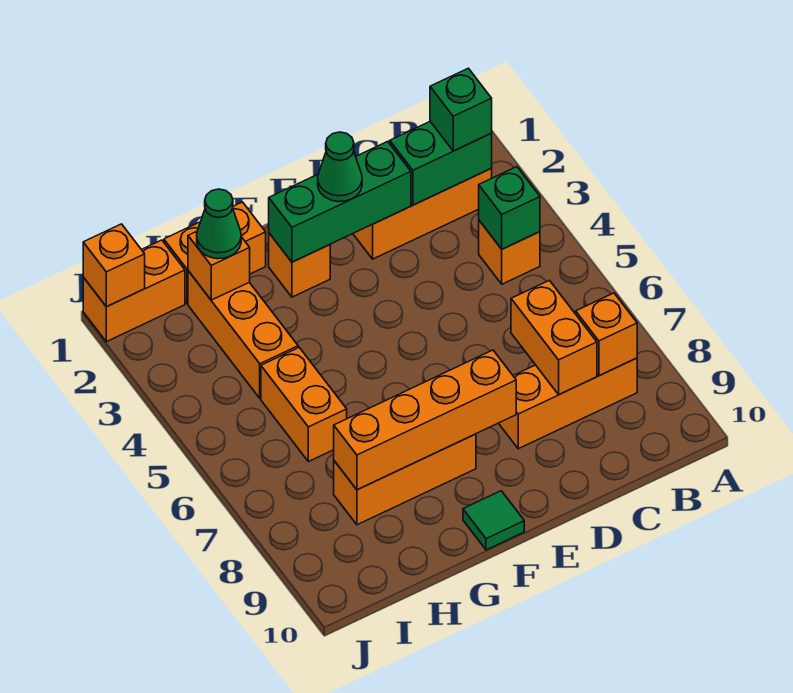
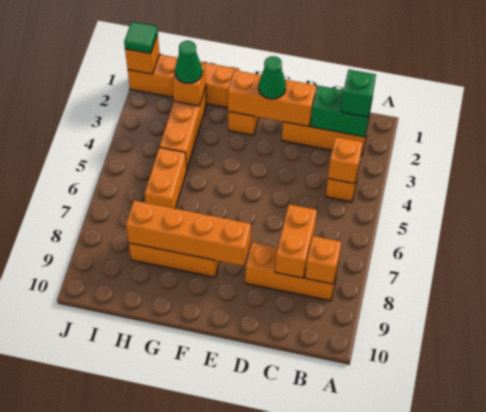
green 1x1 brick [479,167,540,249] -> orange 1x1 brick [328,137,363,184]
green 1x3 brick [269,141,411,262] -> orange 1x3 brick [228,70,316,126]
green 1x1 tile [463,491,524,550] -> green 1x1 tile moved to [124,22,158,53]

